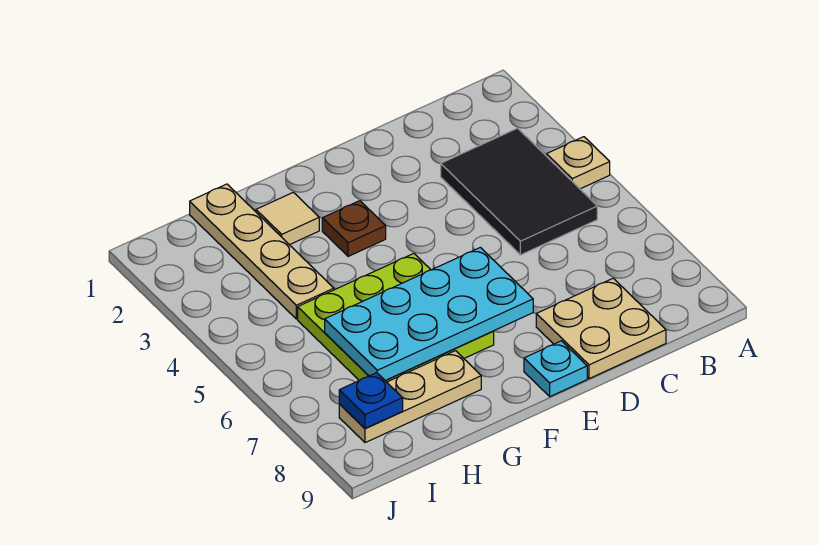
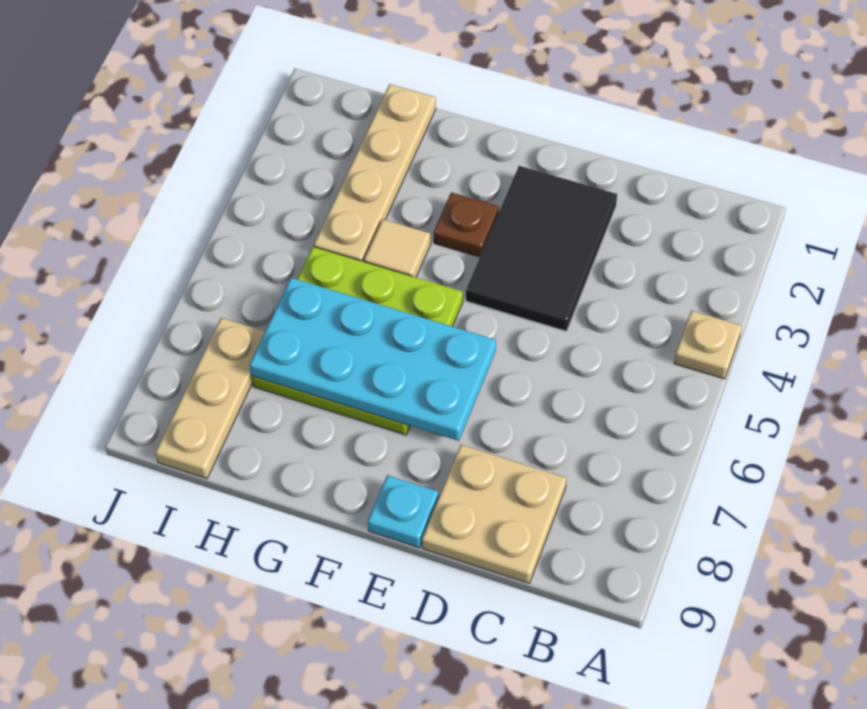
black 2x3 tile [441,128,597,255] -> black 2x3 tile moved to [466,166,617,331]
tan 1x1 tile [256,192,319,245] -> tan 1x1 tile moved to [364,219,431,277]
tan 1x3 plate [339,351,481,443] -> tan 1x3 plate turned to [155,318,265,479]
blue 1x1 plate [339,373,403,428] -> none

